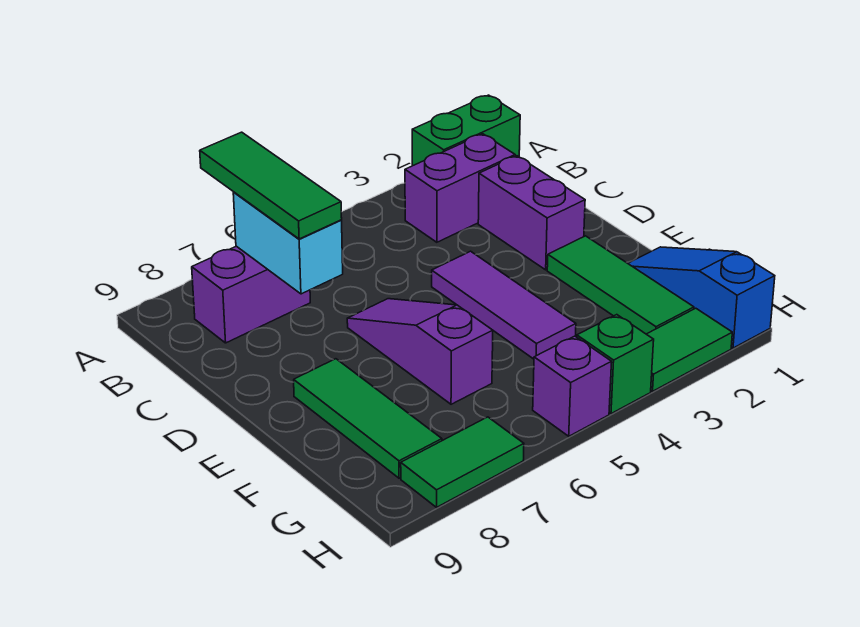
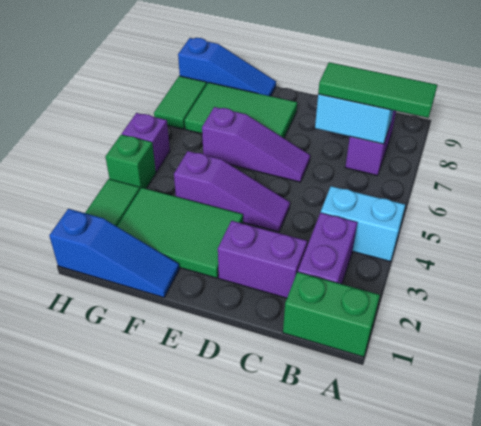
green 1x2 brick [412,95,520,166] -> green 1x2 brick turned to [283,272,380,357]
none -> cyan 1x2 brick [321,186,405,262]
purple 1x3 tile [432,251,576,359] -> purple 1x3 slope [174,151,290,232]
green 1x3 tile [547,236,694,334] -> green 2x3 tile [117,188,243,278]
green 1x3 tile [294,359,442,478] -> green 2x3 tile [184,82,297,138]
none -> blue 1x3 slope [178,38,276,96]

